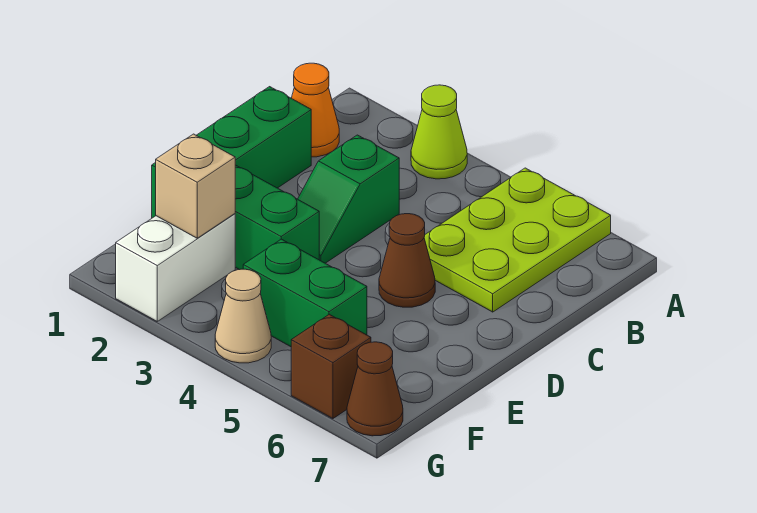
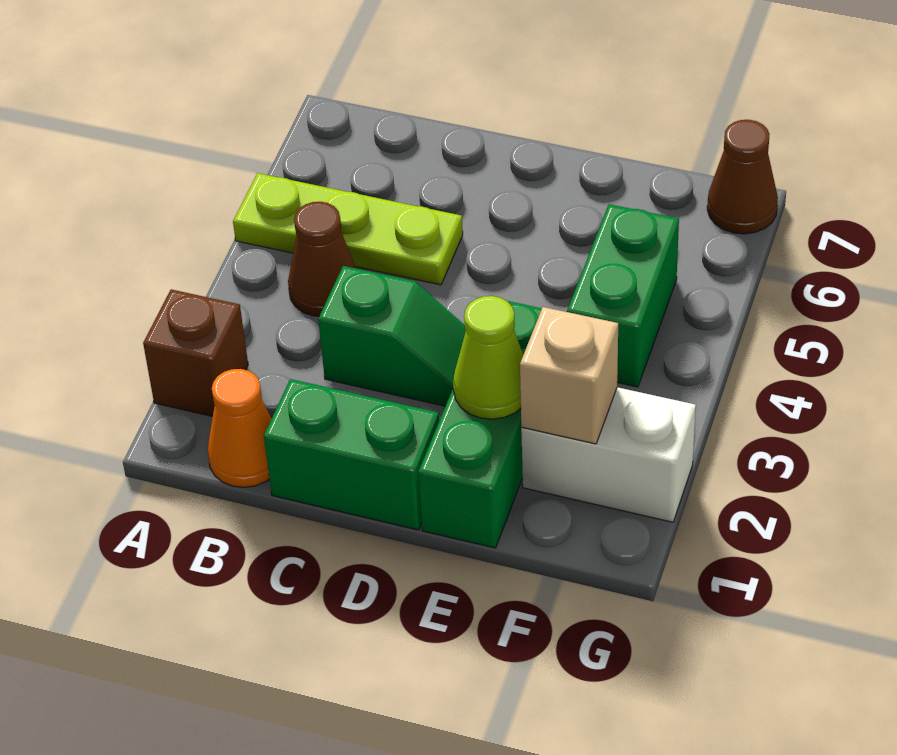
lime 1x1 cone [411,85,467,179] -> lime 1x1 cone moved to [453,296,523,419]
lime 2x3 plate [424,168,611,312] -> lime 1x3 plate [233,173,463,285]
brown 1x1 cone [379,214,435,307] -> brown 1x1 cone moved to [288,202,356,316]
tan 1x1 cone [215,269,271,363] -> none
brown 1x1 brick [291,314,371,419] -> brown 1x1 brick moved to [143,289,248,416]

